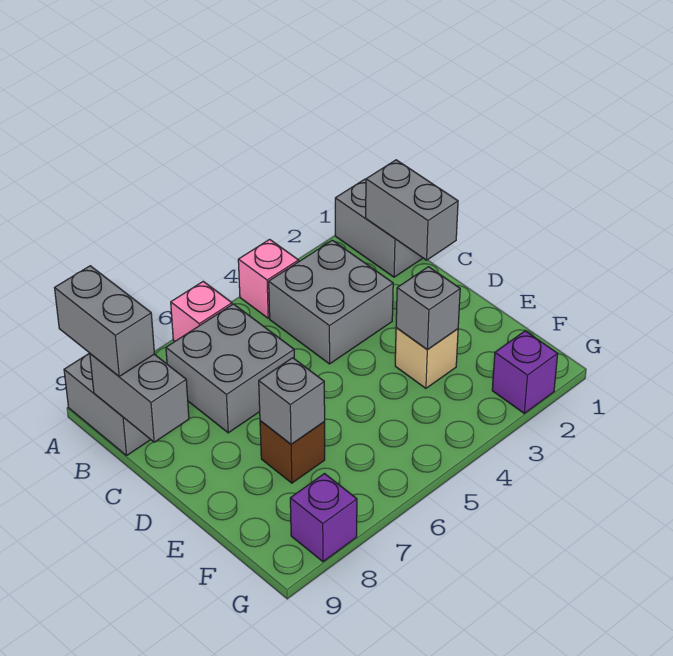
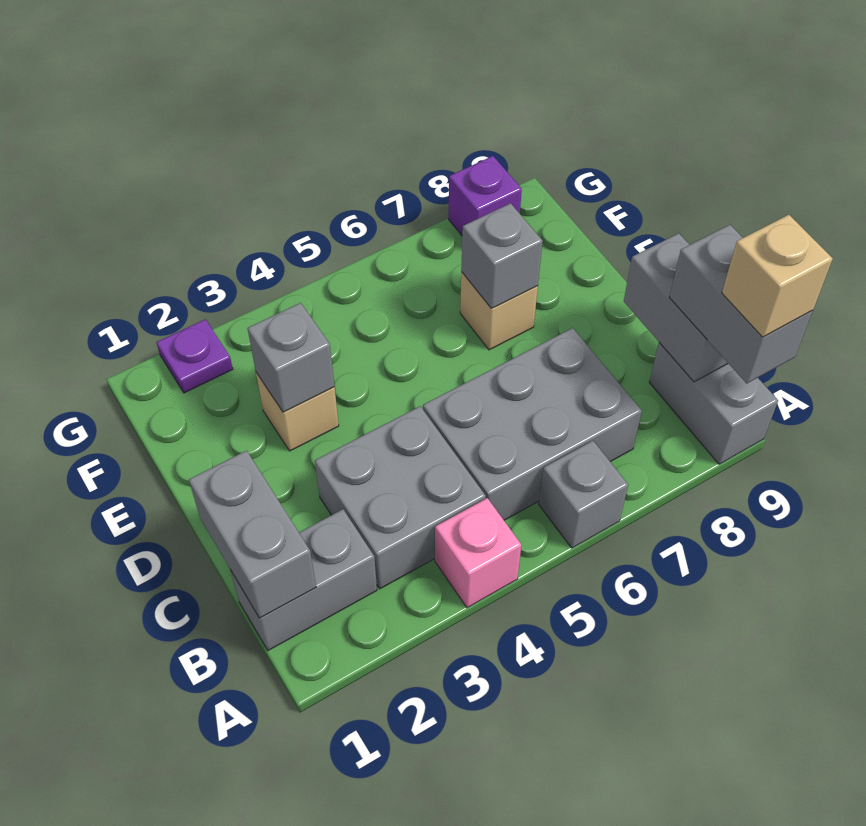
grey 1x2 brick [335,179,423,277] -> grey 1x2 brick turned to [230,509,377,650]
pink 1x1 brick [171,282,232,341] -> grey 1x1 brick [539,441,628,548]
none -> tan 1x1 brick [722,215,833,337]
grey 2x2 brick [166,304,294,433] -> grey 2x3 brick [423,328,642,520]
brown 1x1 brick [260,421,325,483] -> tan 1x1 brick [460,272,538,350]
purple 1x1 brick [492,331,558,413] -> purple 1x1 plate [156,319,233,393]

